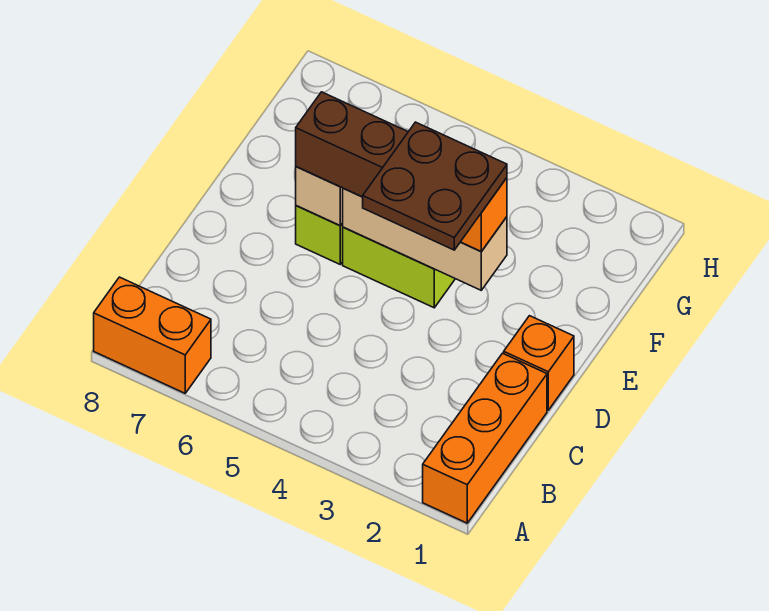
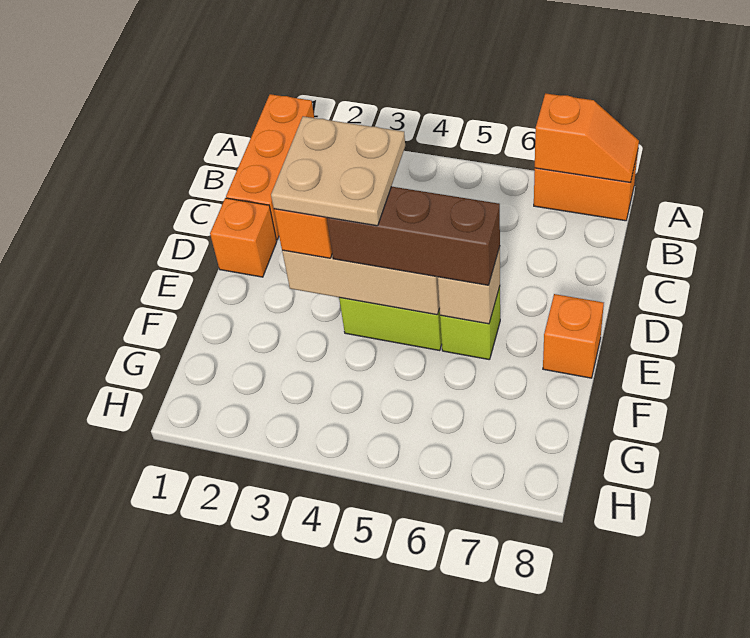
none -> orange 1x2 slope [535,93,639,183]
brown 2x2 plate [363,122,507,250] -> tan 2x2 plate [271,116,405,226]
none -> orange 1x1 brick [543,294,604,378]

